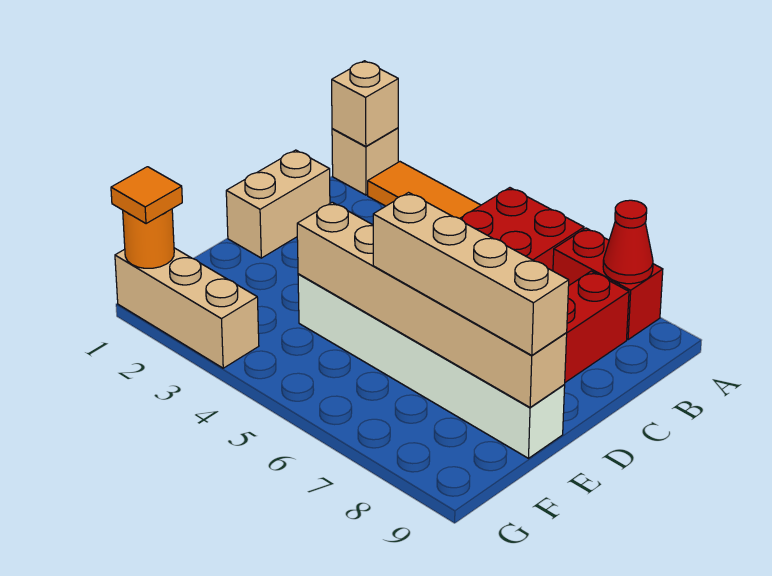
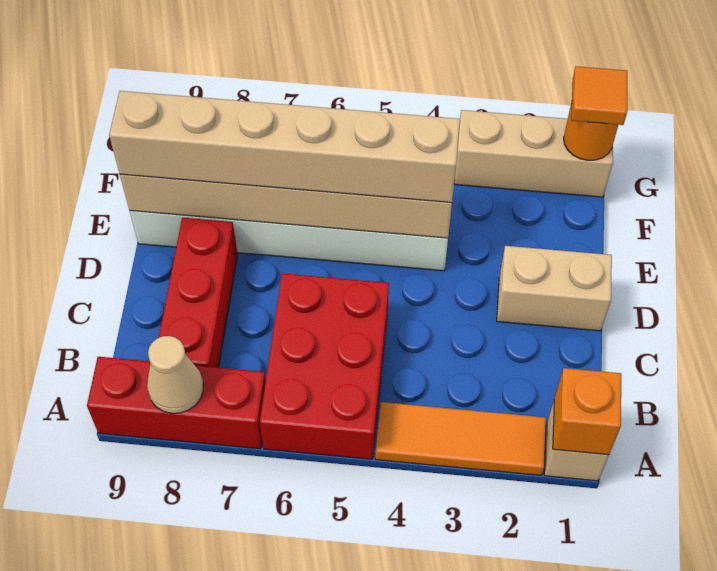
tan 1x1 brick [332,61,398,146] -> orange 1x1 brick [553,368,621,455]
red 1x2 brick [553,228,663,340] -> red 1x3 brick [87,357,266,449]
red 1x1 cone [603,200,653,284] -> tan 1x1 cone [147,336,203,413]
tan 1x2 brick [226,150,330,258] -> tan 1x2 brick turned to [497,246,612,331]
tan 1x4 brick [373,193,569,355] -> tan 1x6 brick [109,91,460,203]

